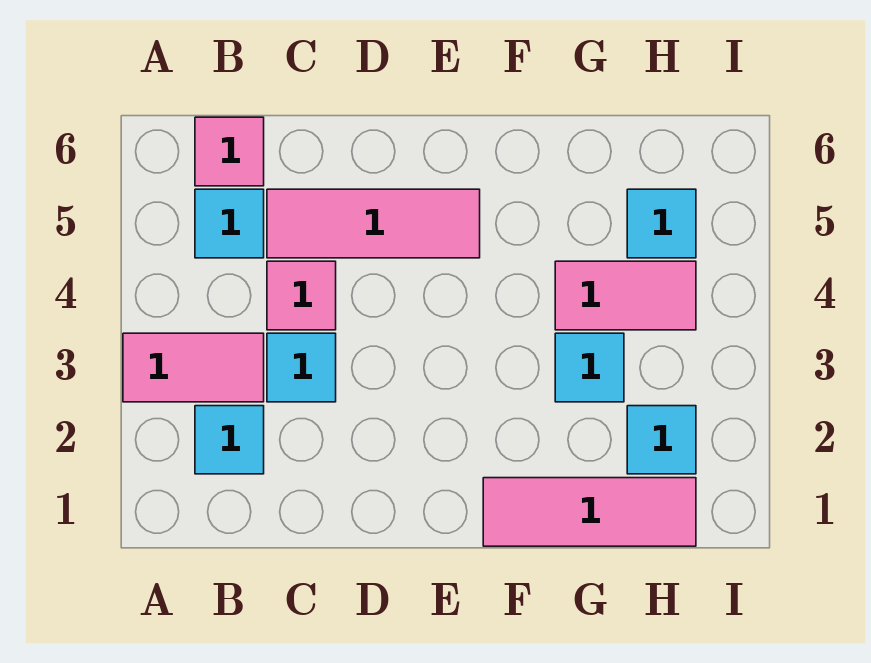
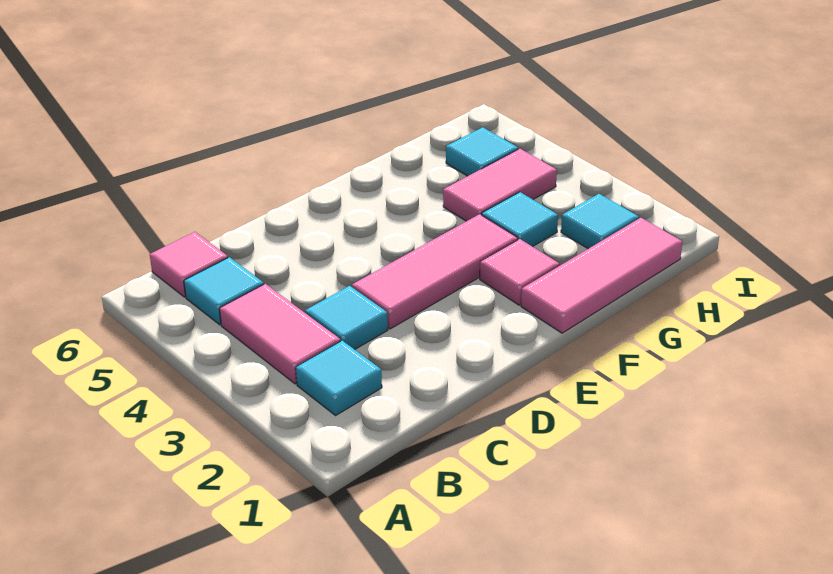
pink 1x2 tile [123,333,264,402] -> pink 1x2 tile turned to [219,284,340,384]
pink 1x1 tile [267,261,336,330] -> pink 1x1 tile moved to [480,239,560,305]
pink 1x3 tile [267,189,480,258] -> pink 1x3 tile moved to [352,214,518,329]

